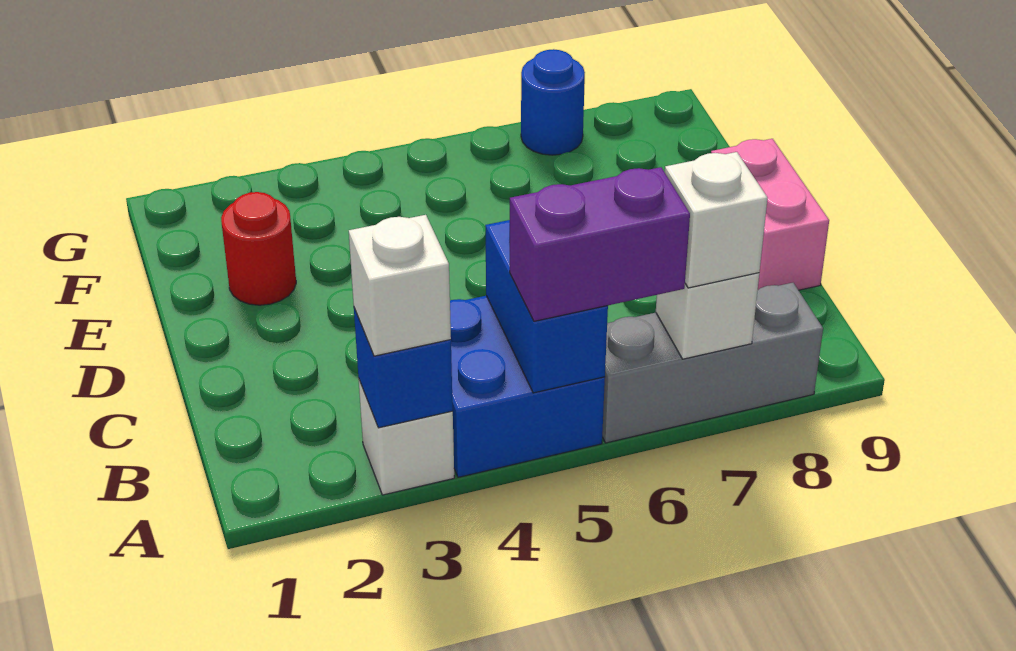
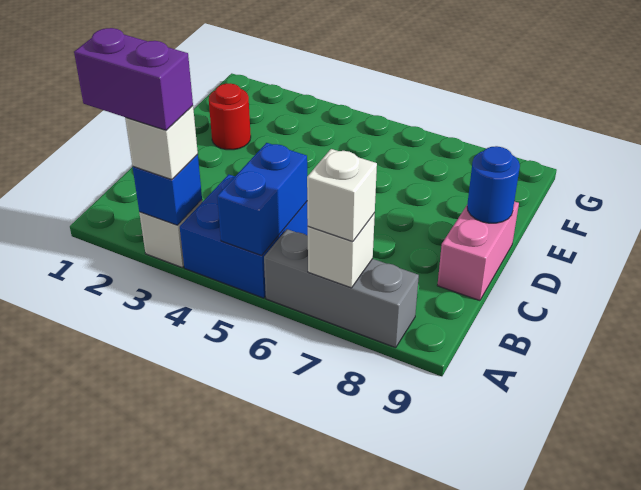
purple 1x2 brick [510,167,690,321] -> purple 1x2 brick moved to [74,28,193,130]
blue 1x1 round brick [521,49,585,155] -> blue 1x1 round brick moved to [467,146,520,223]

